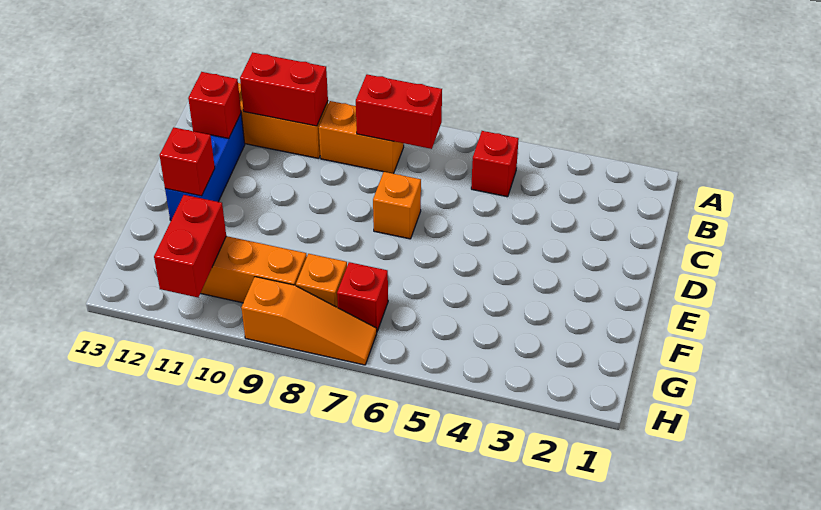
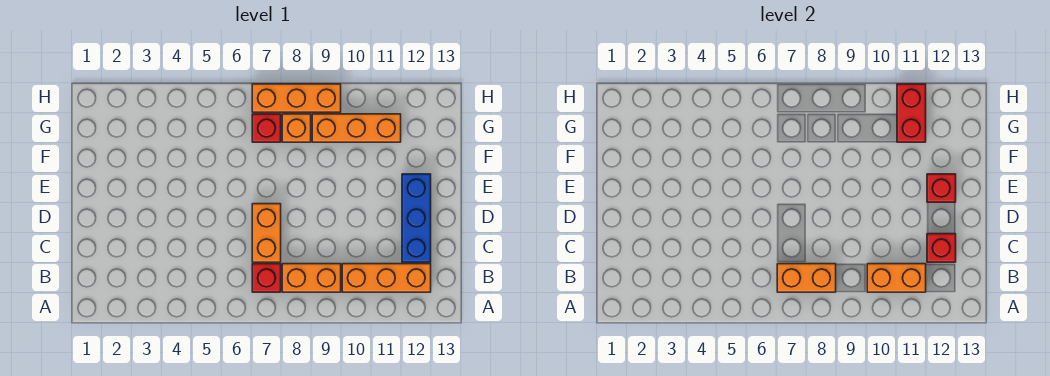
red 1x1 brick [471,131,519,197] -> red 1x1 brick moved to [252,264,281,292]
red 1x2 brick [356,74,442,149] -> orange 1x2 brick [777,264,836,292]
red 1x2 brick [240,52,328,126] -> orange 1x2 brick [867,264,926,292]
orange 1x1 brick [373,172,421,239] -> orange 1x2 brick [252,204,281,262]
orange 1x3 slope [241,277,377,365] -> orange 1x3 brick [252,84,341,112]

